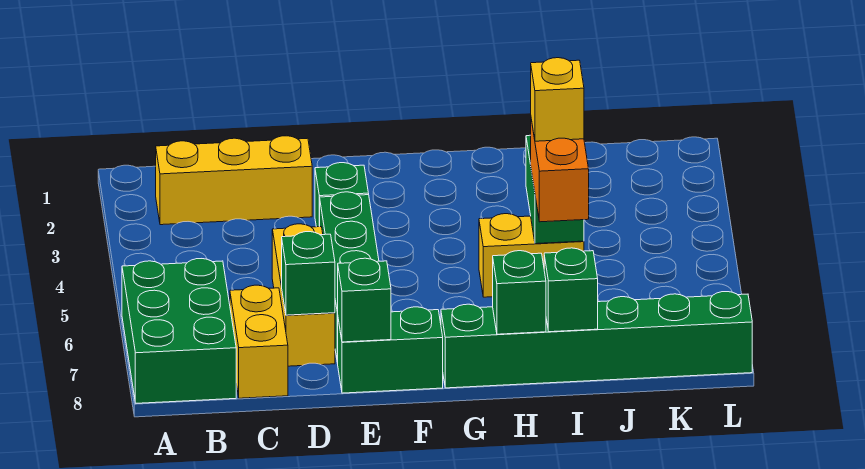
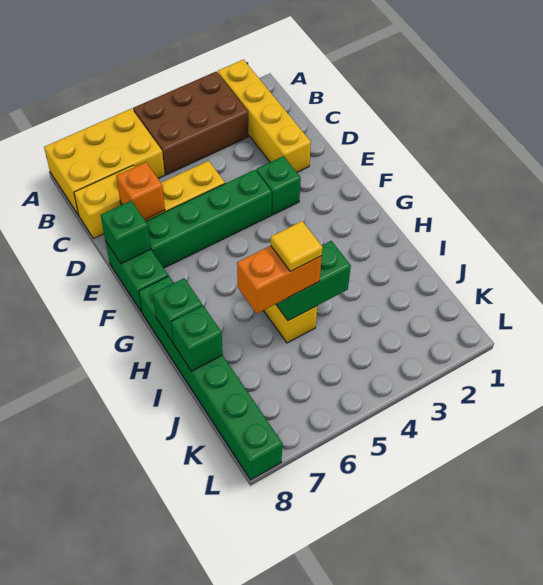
none -> brown 2x3 brick [133,72,248,175]
green 2x3 brick [122,259,236,403] -> yellow 2x3 brick [44,109,165,215]
yellow 1x3 brick [156,136,312,225] -> yellow 1x4 brick [218,60,311,172]
green 1x1 brick [282,232,335,315] -> orange 1x1 brick [116,162,165,220]
yellow 1x1 brick [531,58,584,141] -> yellow 1x1 tile [271,221,323,272]

